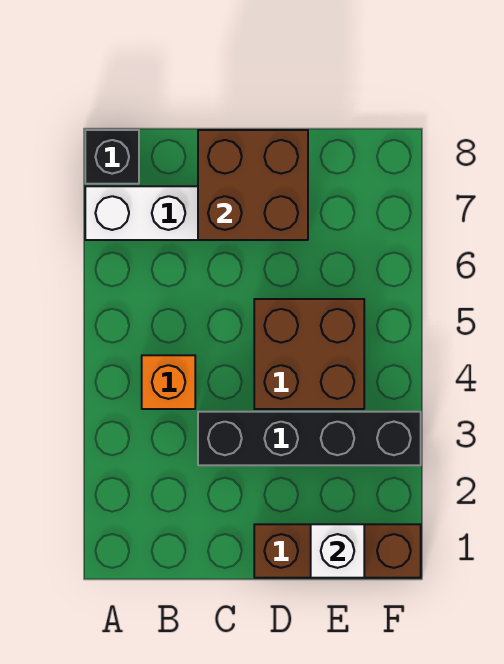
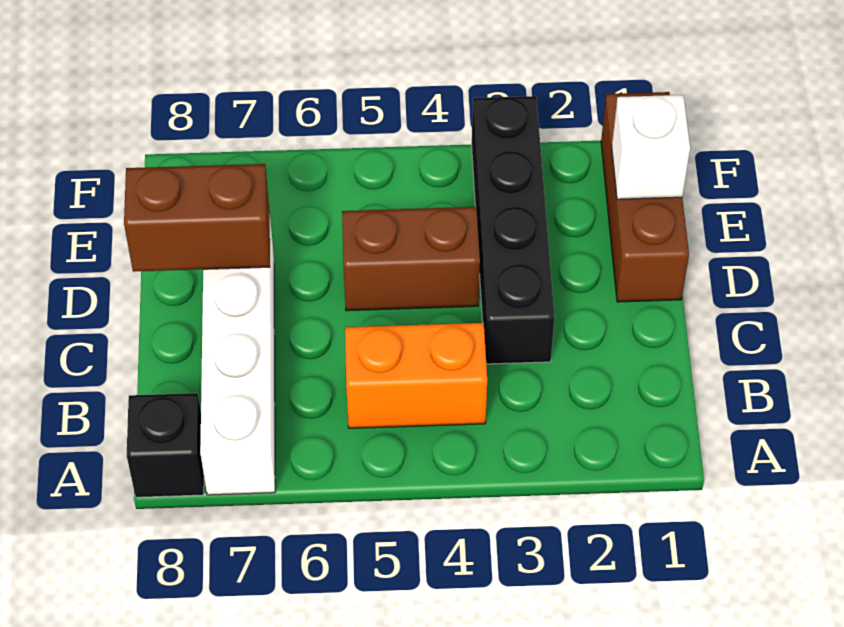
orange 1x1 brick [142,355,195,409] -> orange 1x2 brick [345,323,487,428]
brown 2x2 brick [198,130,308,240] -> brown 1x2 brick [124,164,270,272]
brown 2x2 brick [254,299,364,409] -> brown 1x2 brick [342,207,480,311]

